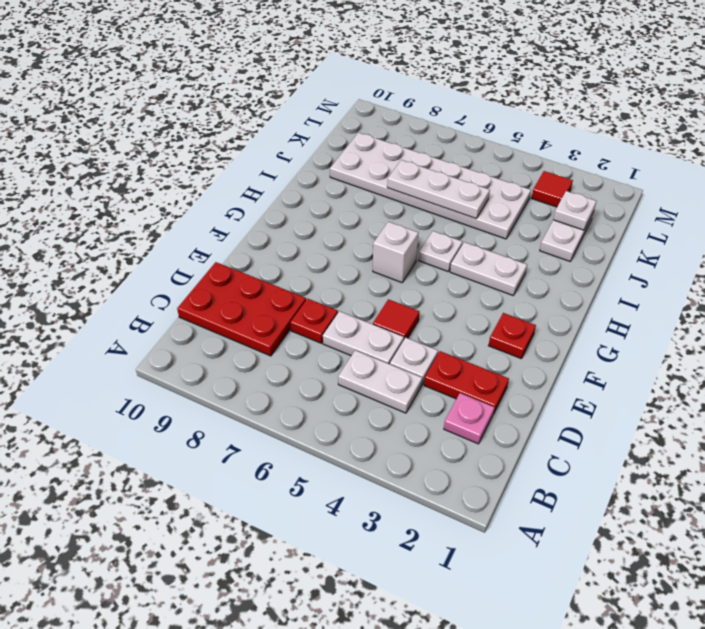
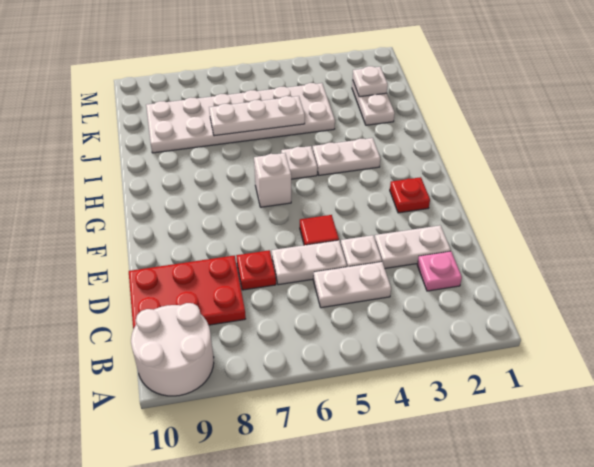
none -> white 2x2 round brick [131,303,214,396]
red 1x2 plate [424,351,509,414] -> white 1x2 plate [375,225,451,268]
red 1x1 tile [532,171,573,207] -> none

